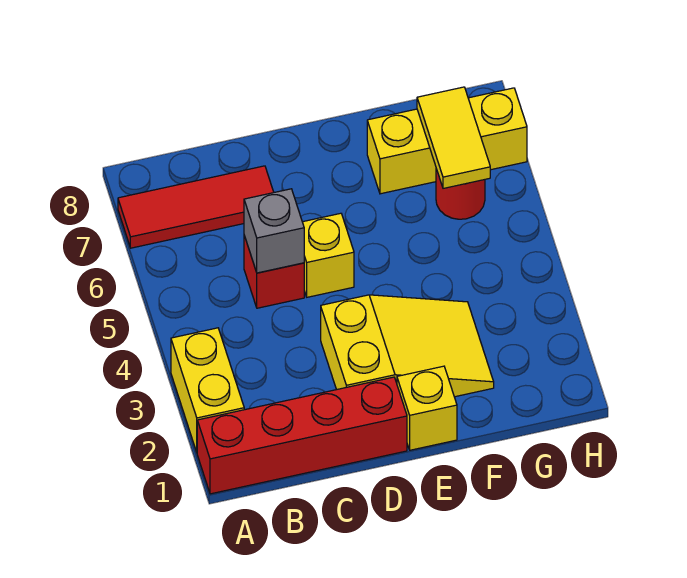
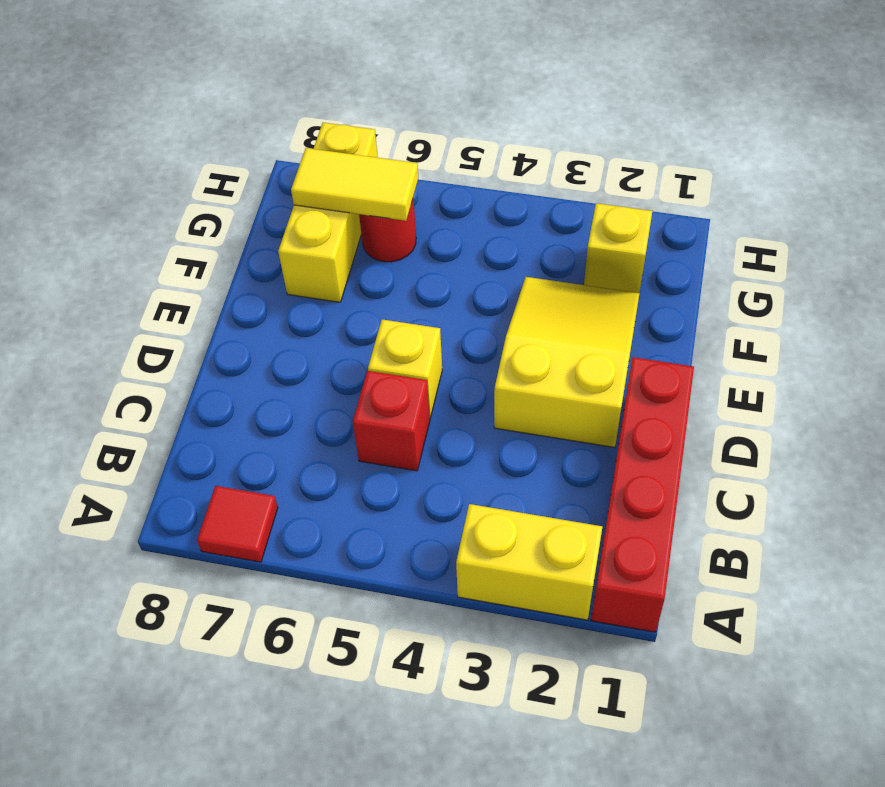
red 1x3 tile [118,166,274,248] -> red 1x1 tile [197,486,278,562]
grey 1x1 brick [244,189,304,273] -> none
yellow 1x1 brick [397,366,457,450] -> yellow 1x1 brick moved to [584,203,652,293]

